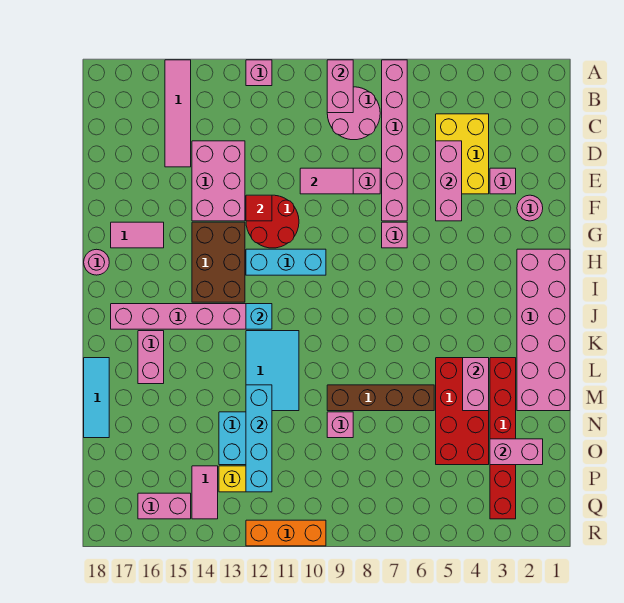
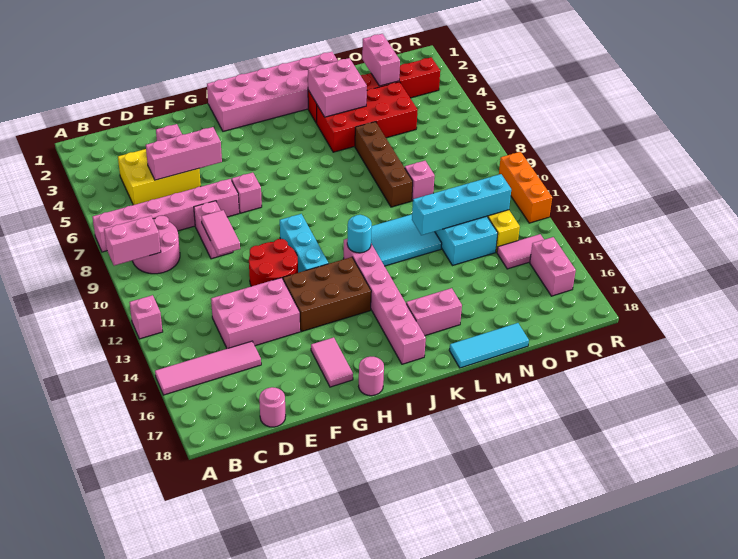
pink 1x1 round brick [517,195,543,221] -> pink 1x1 round brick moved to [259,387,286,427]
red 1x1 tile [246,195,272,221] -> none
cyan 1x1 brick [246,304,272,329] -> cyan 1x1 round brick [347,215,372,253]
pink 1x2 brick [463,358,489,411] -> pink 2x2 brick [308,58,367,117]

